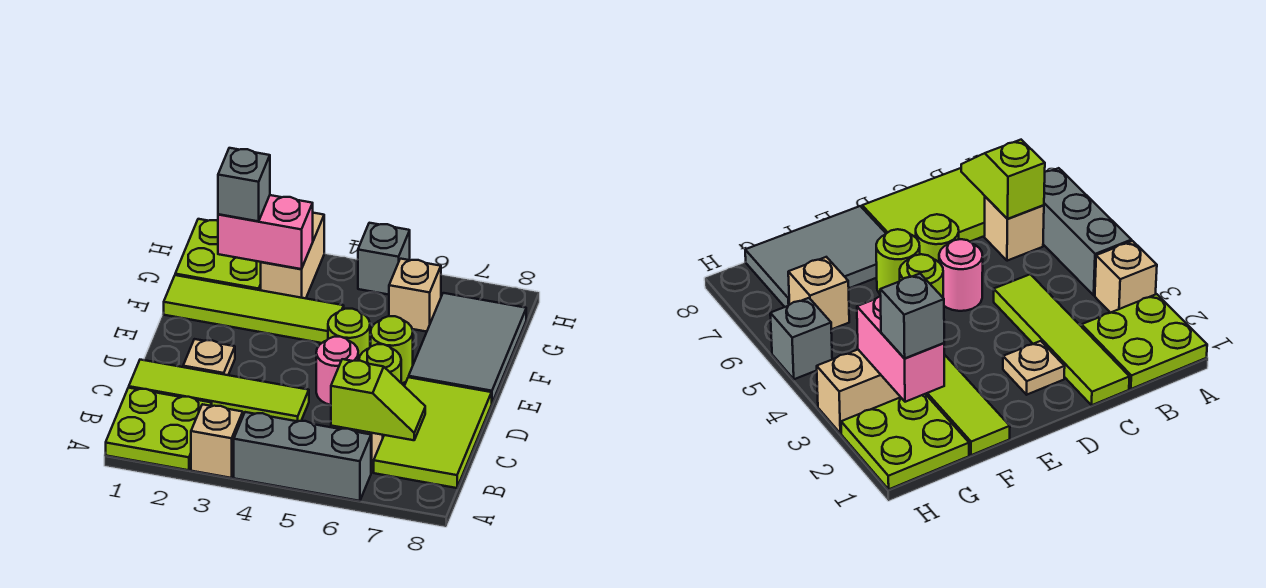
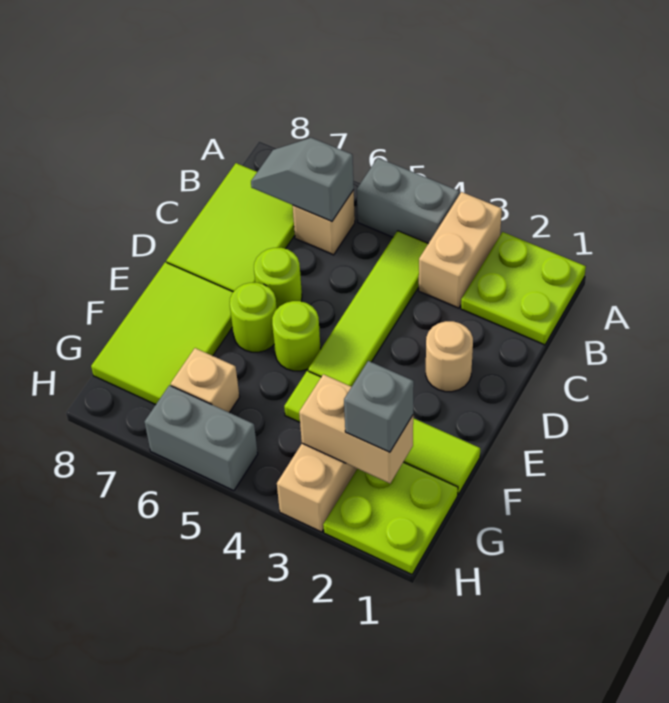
tan 1x1 brick [191,404,243,478] -> tan 1x2 brick [419,192,502,308]
grey 1x3 brick [234,412,371,501] -> grey 1x2 brick [357,158,459,243]
lime 1x2 slope [331,359,425,440] -> grey 1x2 slope [251,138,354,221]
lime 1x4 tile [129,360,309,421] -> lime 1x4 tile turned to [308,231,428,387]
tan 1x1 plate [183,339,235,375] -> tan 1x1 round brick [426,321,473,392]
pink 1x1 round brick [316,337,358,405] -> none
grey 2x3 tile [409,293,526,403] -> lime 2x3 tile [91,262,233,405]
pink 1x2 brick [218,195,313,269] -> tan 1x2 brick [299,374,413,483]
grey 1x1 brick [358,223,410,295] -> grey 1x2 brick [145,385,258,491]

